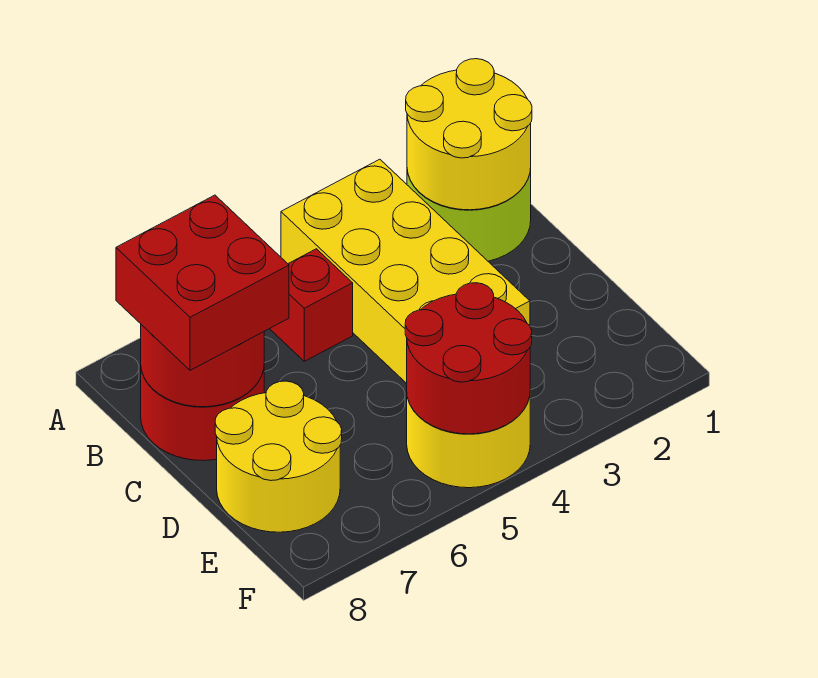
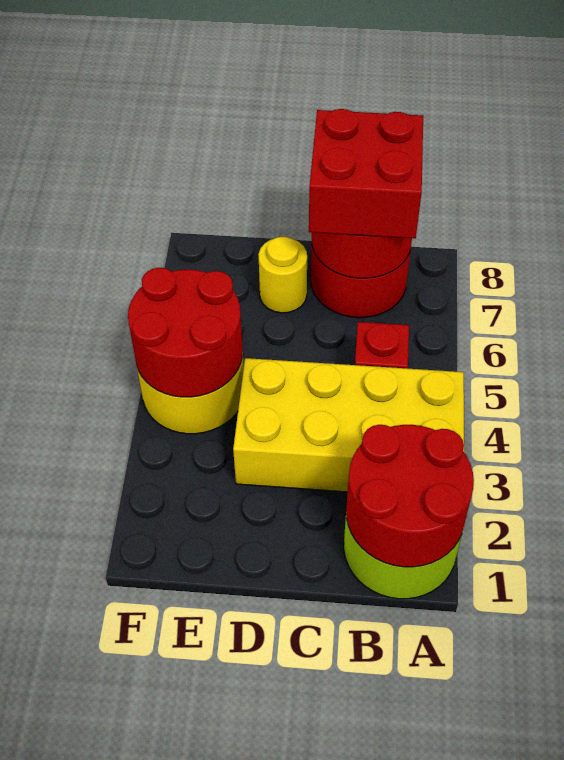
yellow 2x2 round brick [406,59,532,210] -> red 2x2 round brick [346,425,474,567]
yellow 2x2 round brick [215,381,342,532] -> yellow 1x1 round brick [258,237,307,313]

